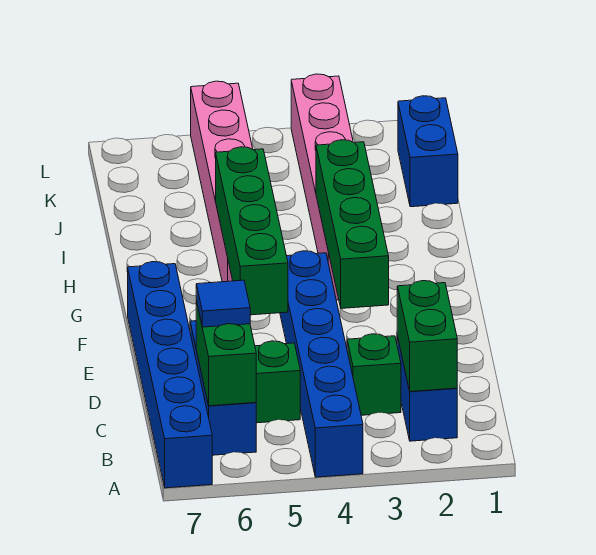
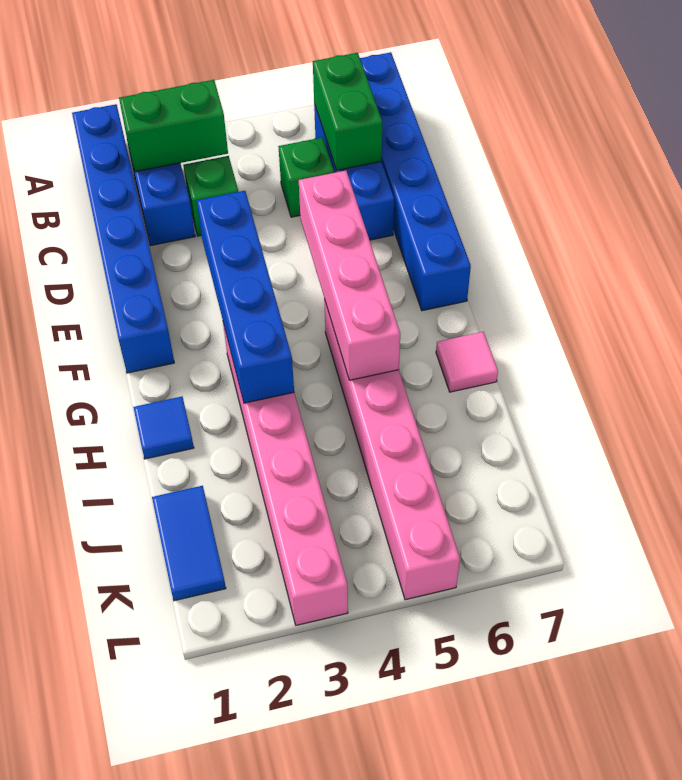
blue 1x6 brick [280,251,363,477] -> blue 1x6 brick moved to [72,104,174,373]
green 1x2 brick [397,281,457,391] -> green 1x2 brick turned to [119,80,228,172]
blue 1x1 tile [196,280,250,327] -> blue 1x1 tile moved to [133,397,194,459]
green 1x4 brick [316,140,389,308] -> blue 1x4 brick [197,191,294,403]
green 1x4 brick [216,147,288,315] -> pink 1x4 brick [299,171,400,380]
none -> pink 1x1 tile [436,332,498,392]
blue 1x2 brick [398,96,458,207] -> blue 1x2 tile [152,486,226,601]

